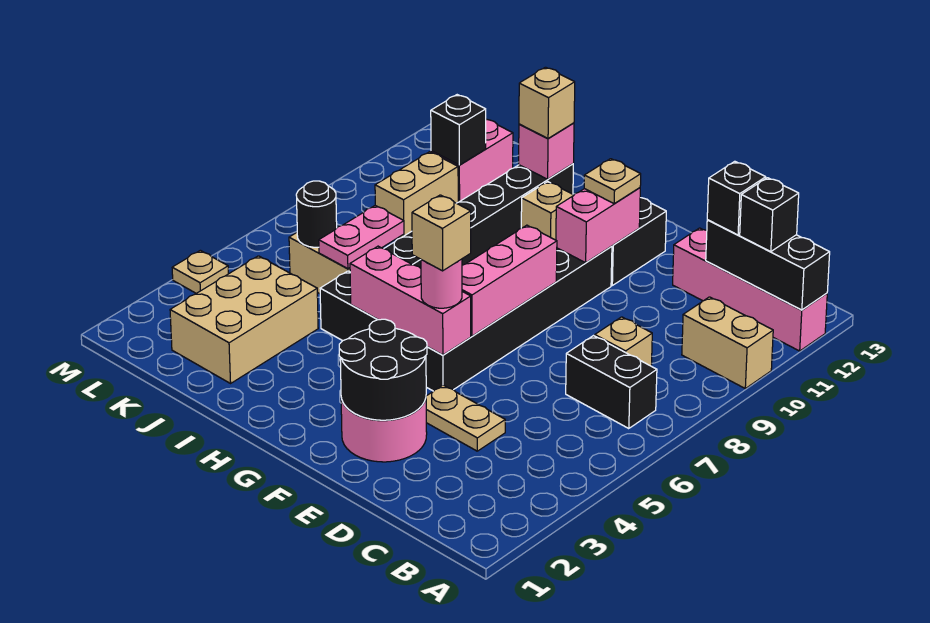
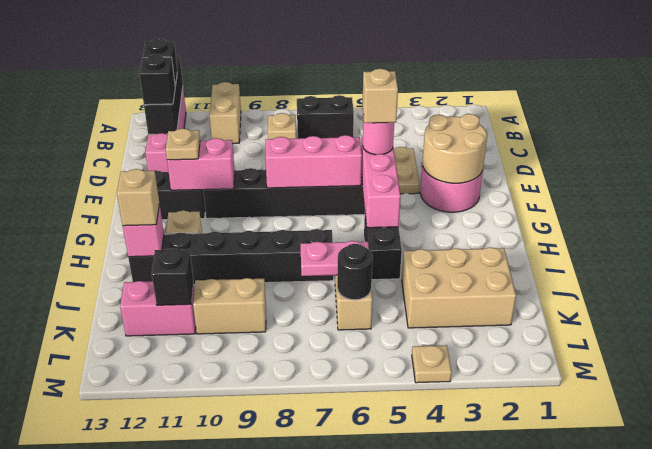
black 1x2 brick [566,336,657,429] -> black 1x2 brick turned to [297,95,354,139]
black 2x2 round brick [339,319,427,420] -> tan 2x2 round brick [422,114,487,183]

